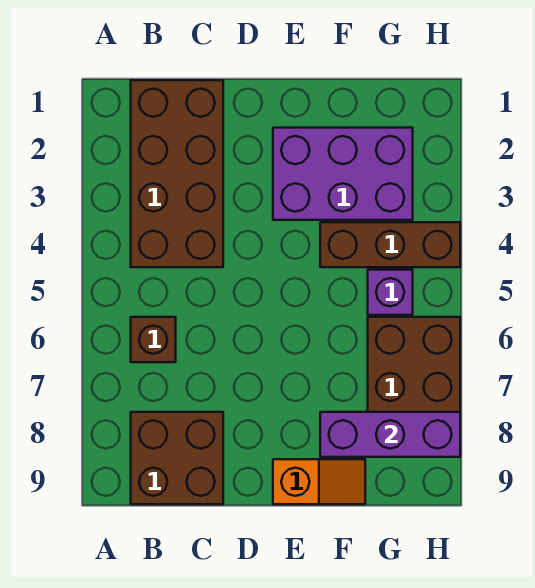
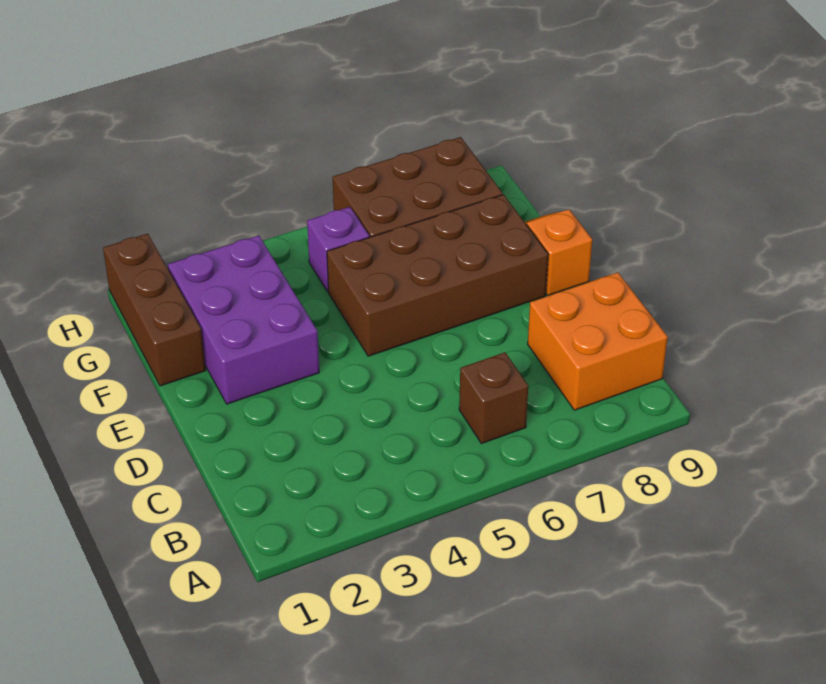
brown 2x4 brick [131,80,223,267] -> brown 2x4 brick moved to [327,195,548,356]
brown 2x2 brick [131,412,223,504] -> orange 2x2 brick [528,272,668,410]
brown 1x3 brick [320,222,460,267] -> brown 1x3 brick moved to [103,234,205,386]
purple 1x3 brick [320,412,460,457] -> none

